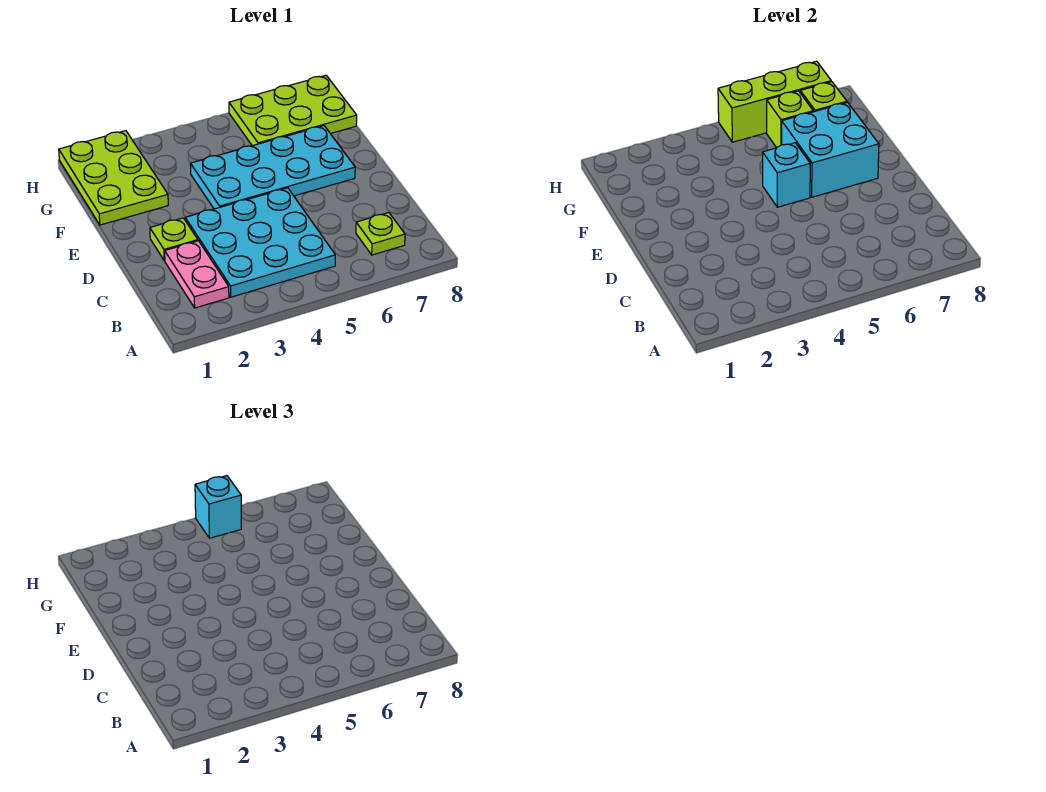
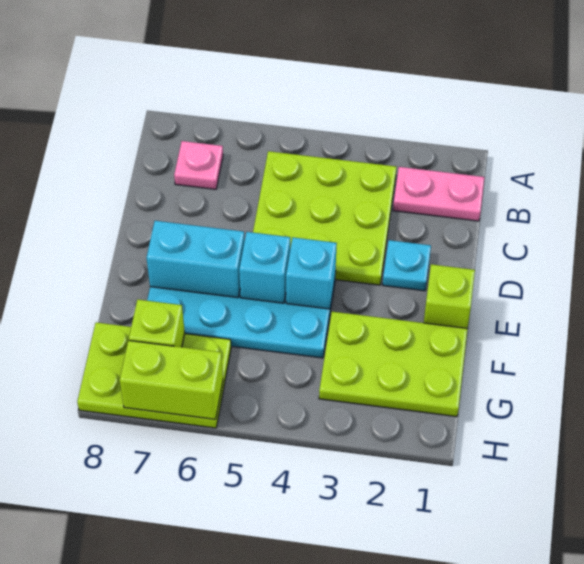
pink 1x2 plate [165,241,229,308] -> pink 1x2 plate turned to [393,167,484,221]
cyan 3x3 plate [185,188,335,297] -> lime 3x3 plate [253,151,396,285]
lime 1x1 plate [356,213,405,255] -> pink 1x1 plate [174,141,223,189]
lime 1x1 plate [150,218,198,261] -> cyan 1x1 plate [383,240,431,291]
cyan 2x2 brick [782,102,879,197] -> cyan 1x2 brick [147,221,245,298]
lime 2x3 plate [59,131,168,225] -> lime 2x3 plate turned to [319,312,468,417]
lime 1x1 brick [767,91,813,148] -> lime 1x1 brick moved to [424,264,475,328]
lime 1x3 brick [718,61,831,142] -> lime 1x2 brick [120,341,223,419]
cyan 1x1 brick [195,476,241,538] -> cyan 1x1 brick moved to [286,238,337,309]

